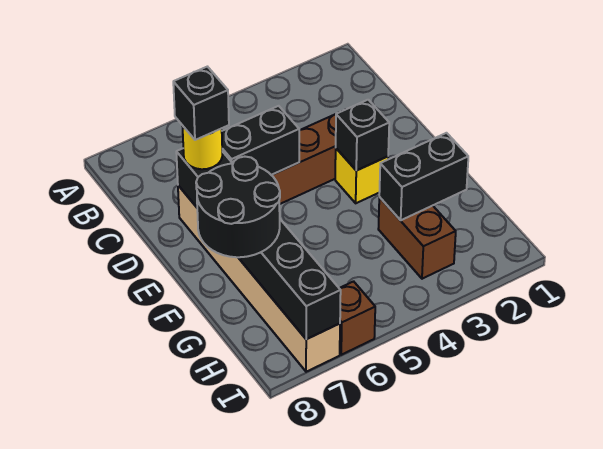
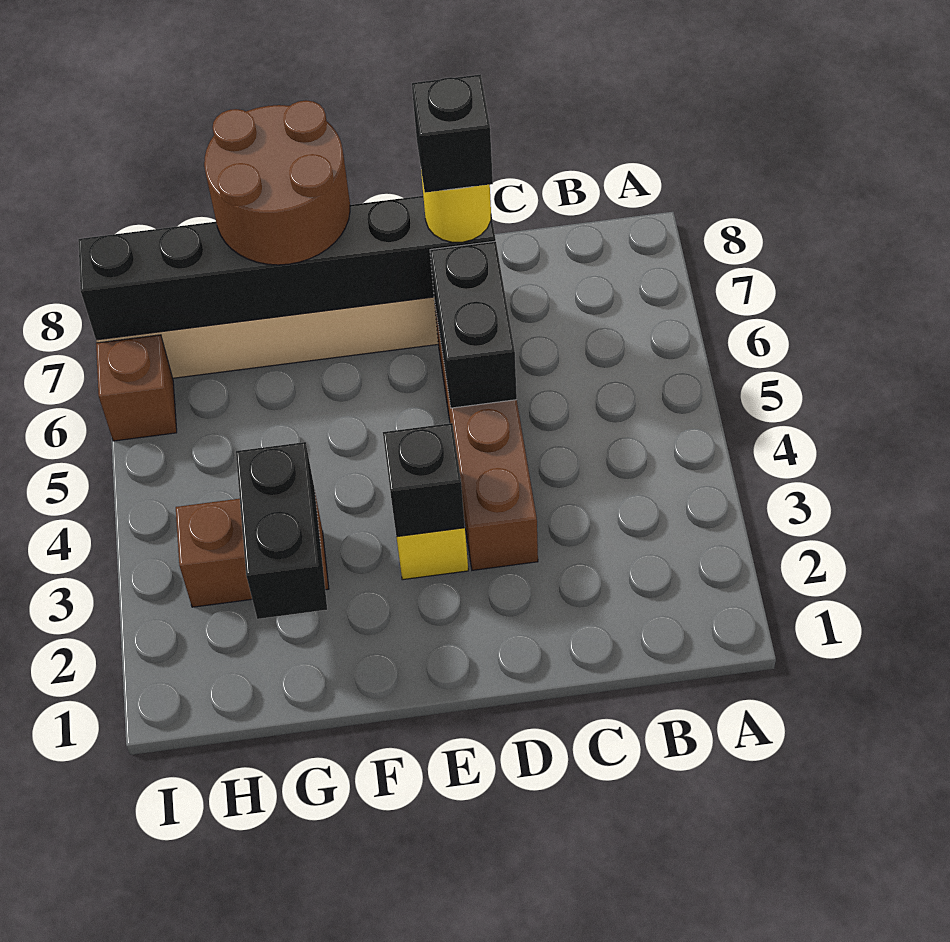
black 2x2 round brick [196,157,280,257] -> brown 2x2 round brick [204,100,350,265]

